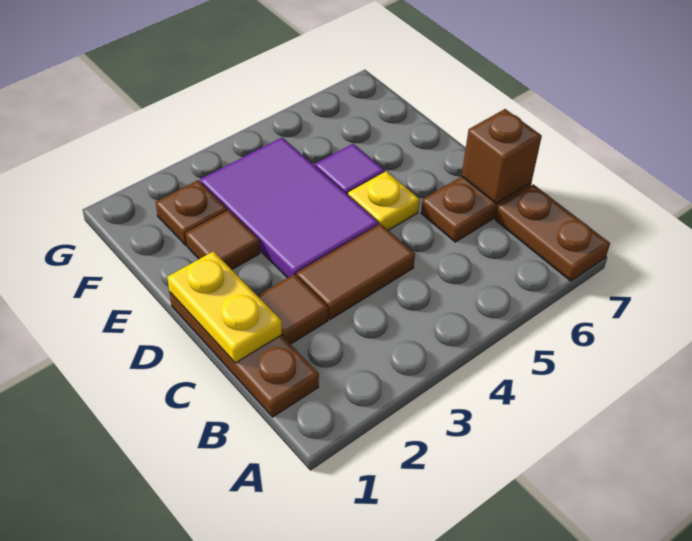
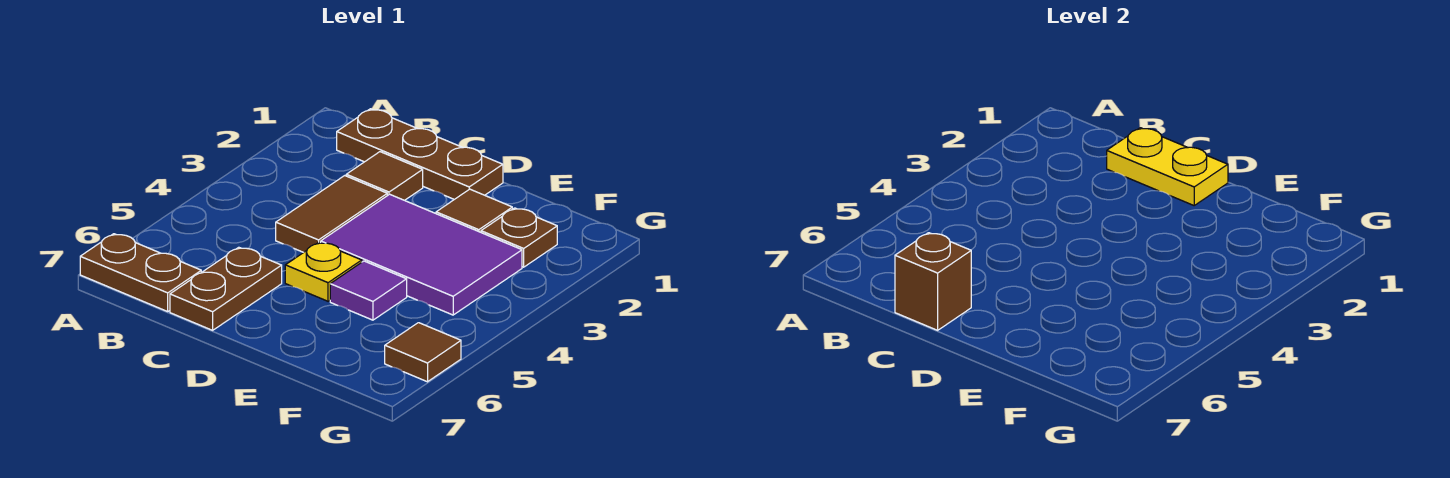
none -> brown 1x1 tile [385,323,461,382]

